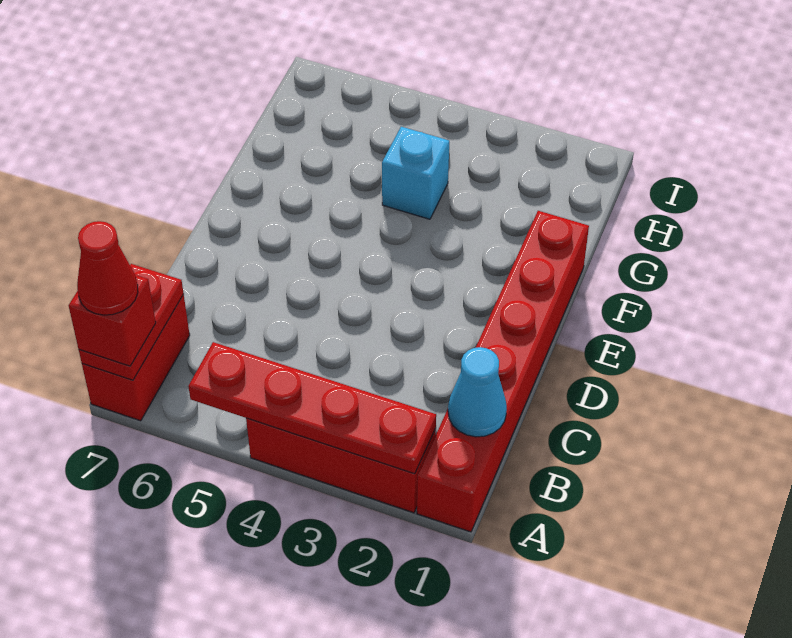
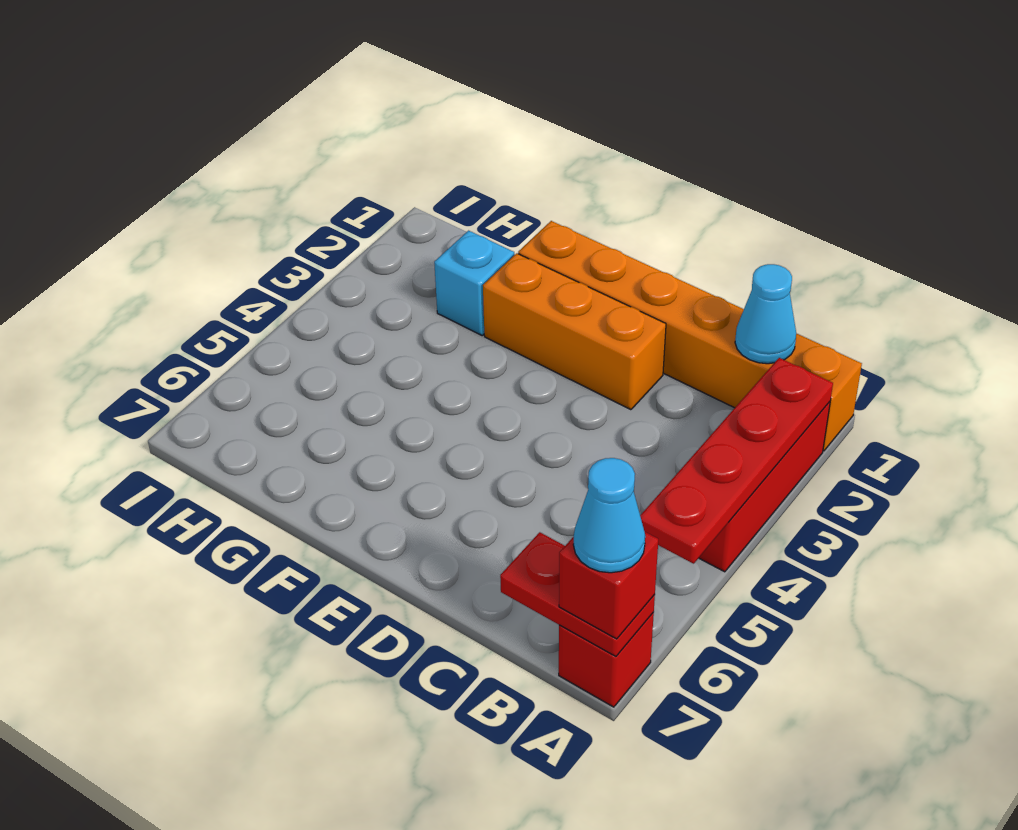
red 1x6 brick [417,211,589,532] -> orange 1x6 brick [518,221,862,451]
red 1x2 brick [82,295,190,421] -> red 1x1 brick [559,613,654,707]
red 1x1 cone [77,221,138,315] -> cyan 1x1 cone [573,458,645,573]
none -> orange 1x3 brick [483,253,666,410]
cyan 1x1 brick [382,127,449,219] -> cyan 1x1 brick moved to [434,231,514,335]

